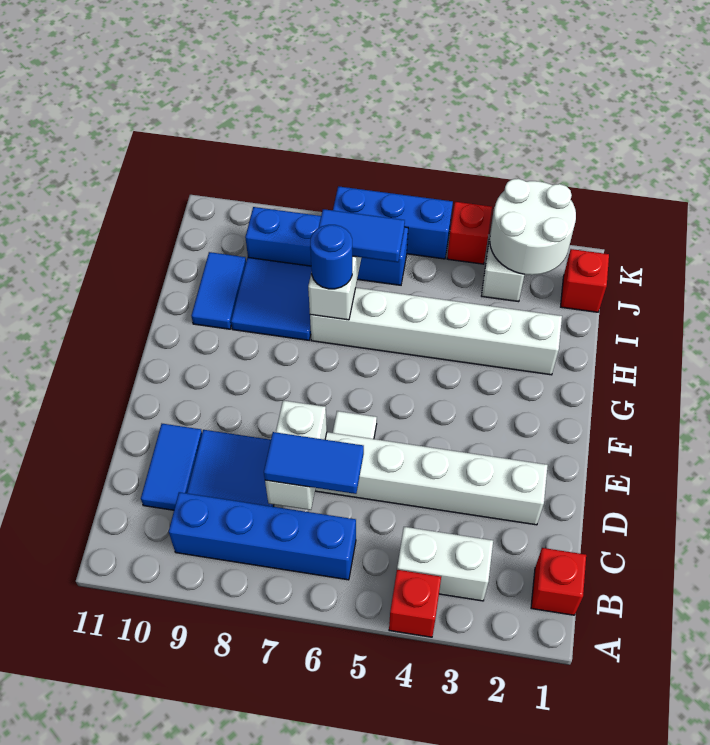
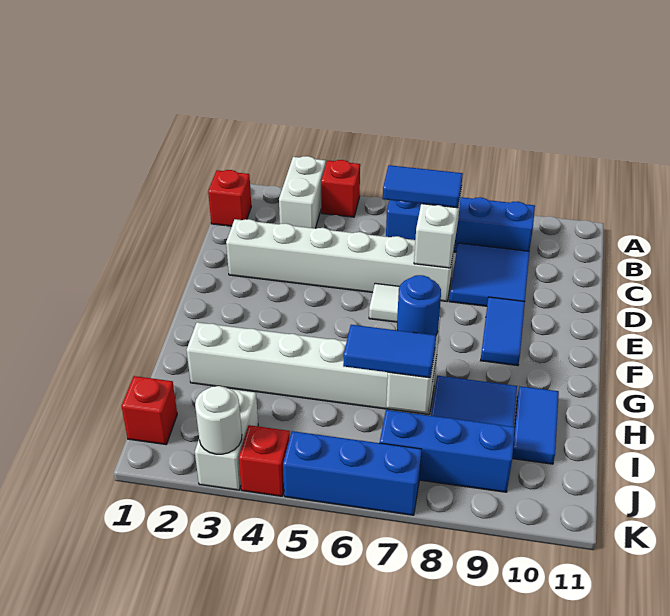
white 1x2 brick [397,527,493,601] -> white 1x2 brick turned to [279,156,326,228]
blue 1x2 tile [141,424,202,510] -> blue 1x2 tile moved to [481,297,525,366]
white 2x2 round brick [490,179,576,275] -> white 1x1 round brick [195,386,242,454]
blue 1x4 brick [245,207,408,285] -> blue 1x3 brick [380,410,515,492]

